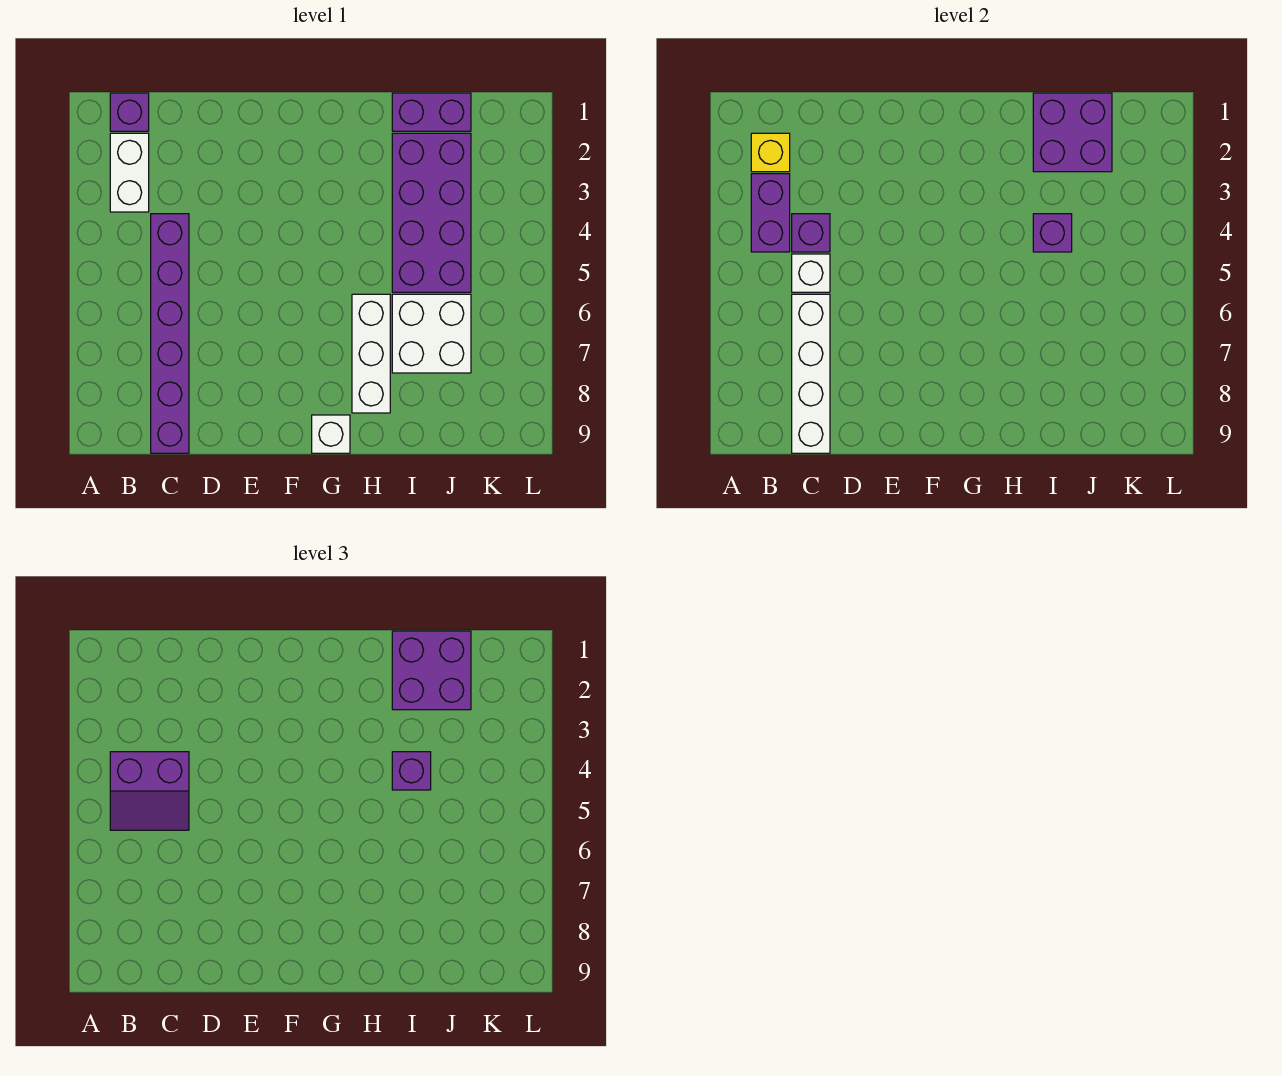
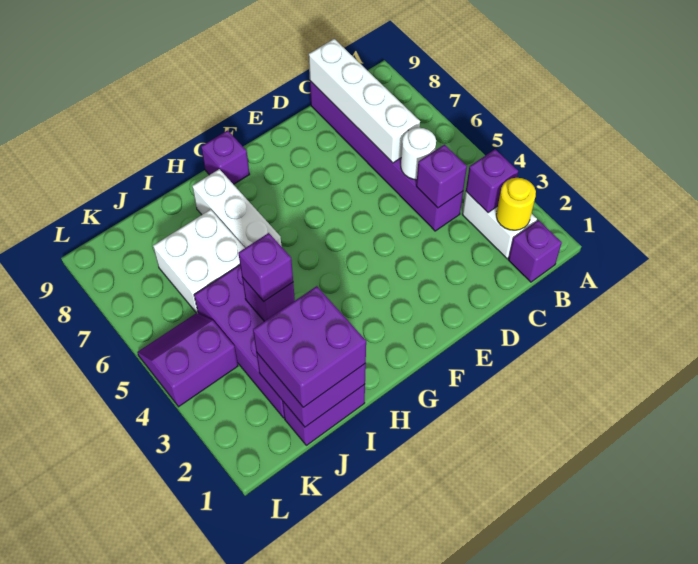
yellow 1x1 brick [751,133,790,172] -> yellow 1x1 round brick [496,178,536,230]
purple 1x2 brick [751,174,790,252] -> purple 1x1 brick [466,149,518,213]
purple 2x2 slope [110,752,189,830] -> purple 2x2 slope moved to [137,313,238,407]
white 1x1 brick [792,254,830,292] -> white 1x1 round brick [401,128,436,180]
white 1x1 brick [312,415,350,453] -> purple 1x1 brick [201,130,250,184]

